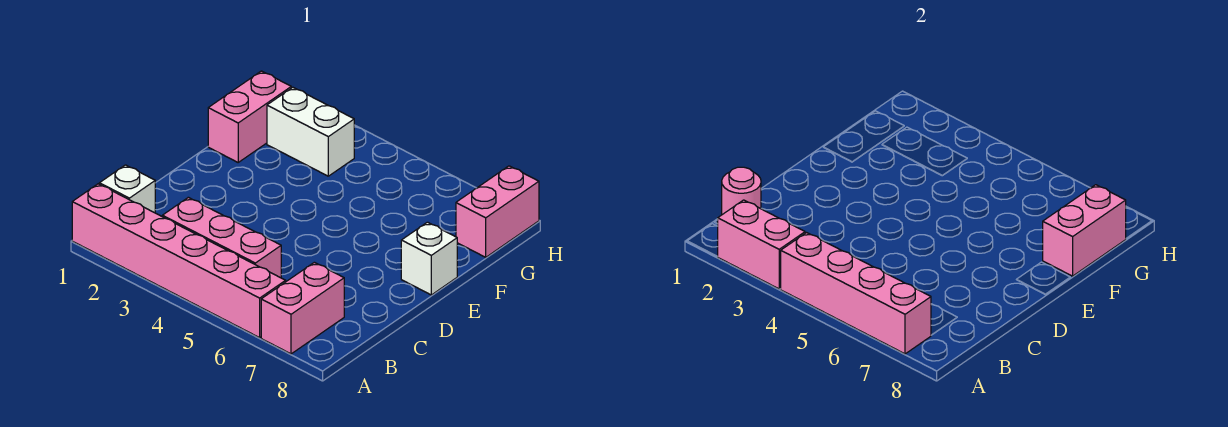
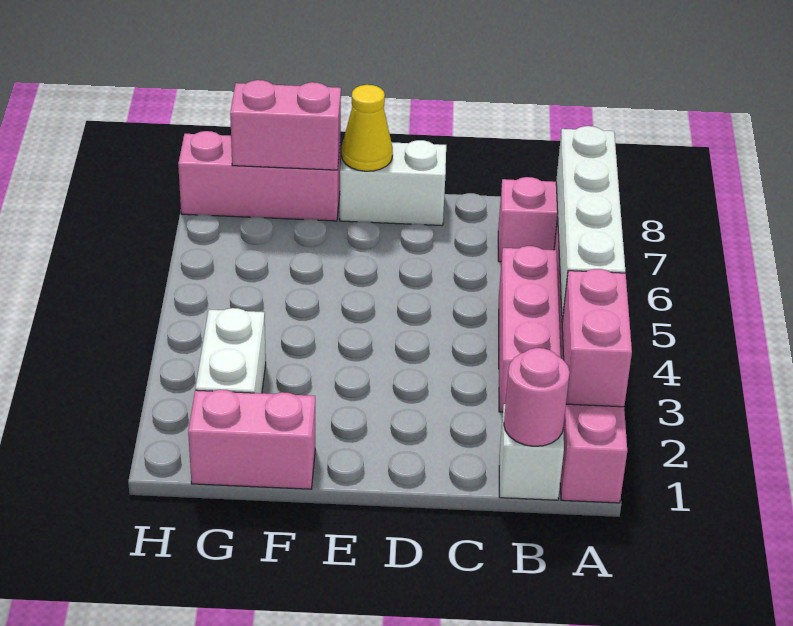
pink 1x4 brick [781,233,931,354] -> white 1x4 brick [556,126,625,321]
white 1x1 brick [401,222,457,295] -> white 1x2 brick [340,140,446,225]
none -> yellow 1x1 cone [342,85,393,171]
pink 1x2 brick [456,166,539,257] -> pink 1x3 brick [178,131,340,221]

